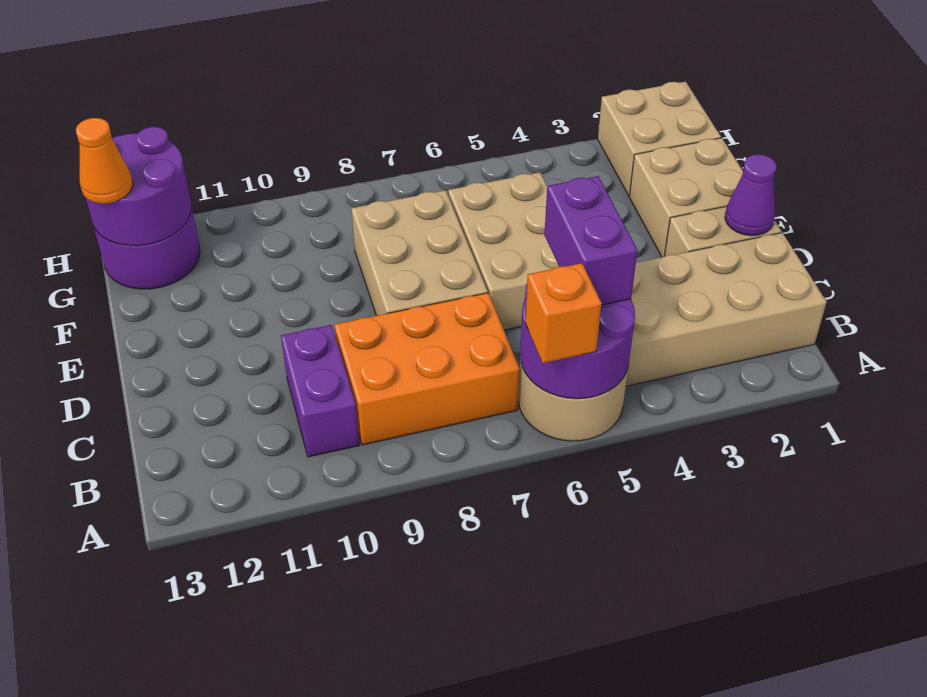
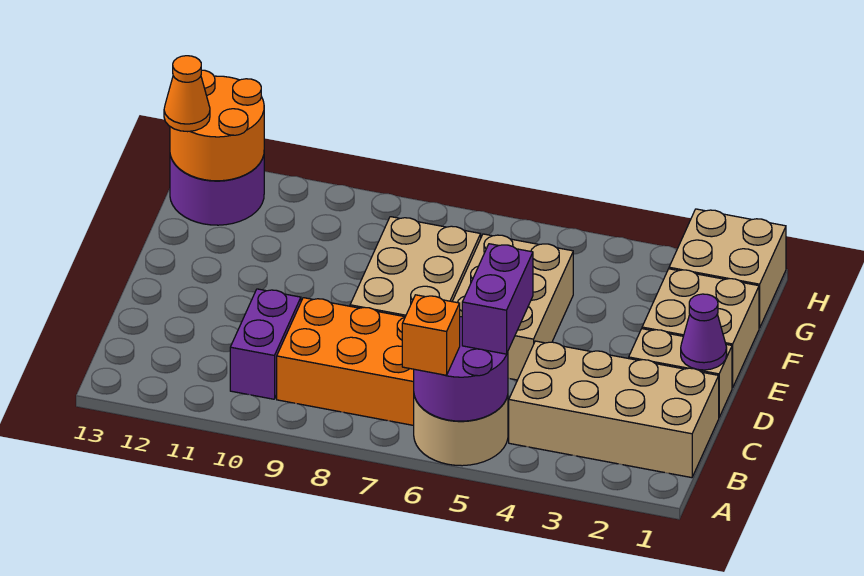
purple 2x2 round brick [79,127,191,246] -> orange 2x2 round brick [170,70,264,181]

